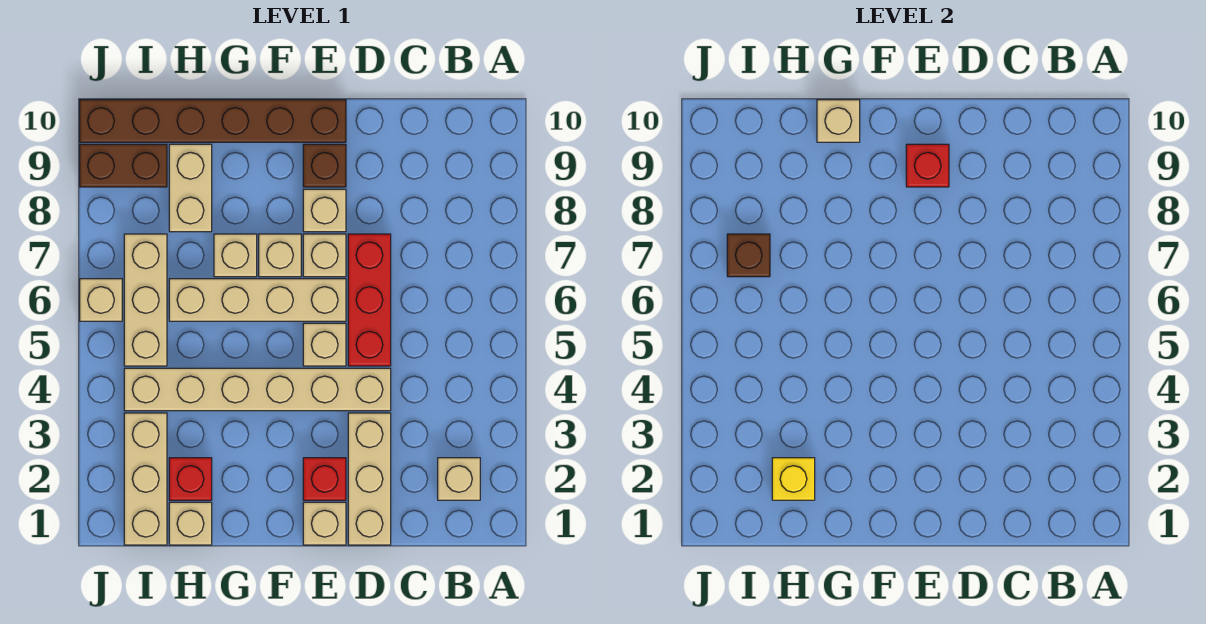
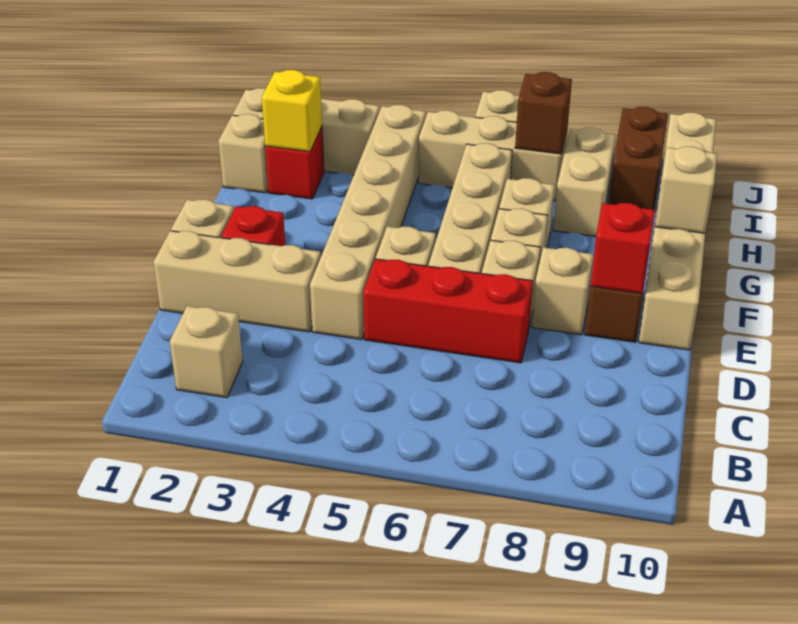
brown 1x6 brick [80,100,346,142] -> tan 1x6 brick [639,112,716,350]
tan 1x2 brick [169,144,212,232] -> tan 1x2 brick turned to [553,128,616,236]

